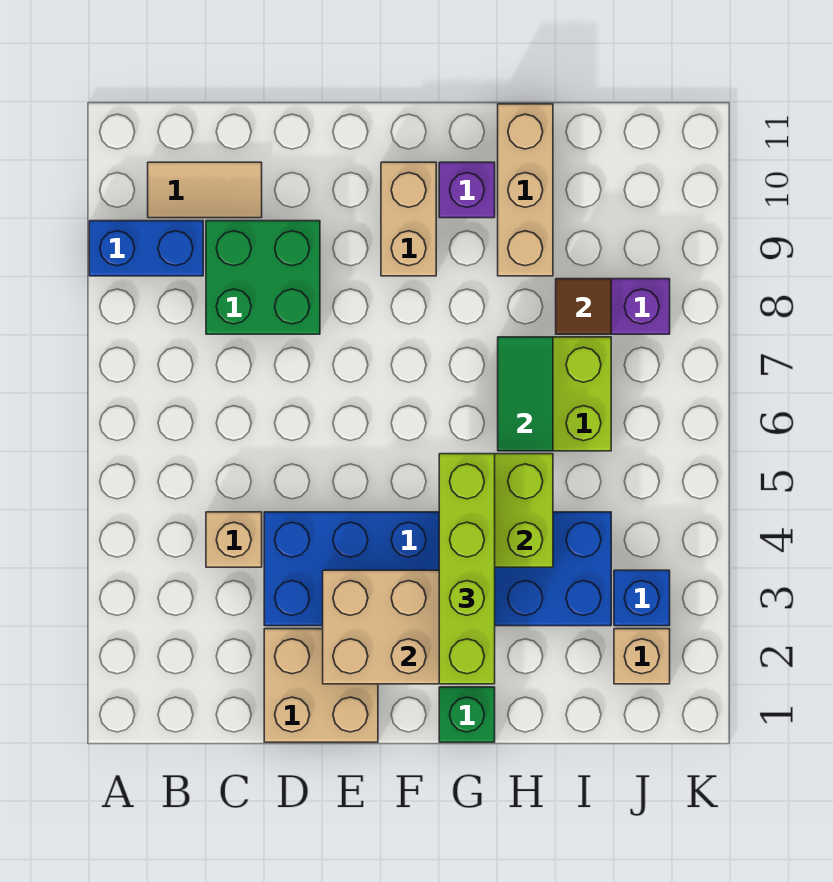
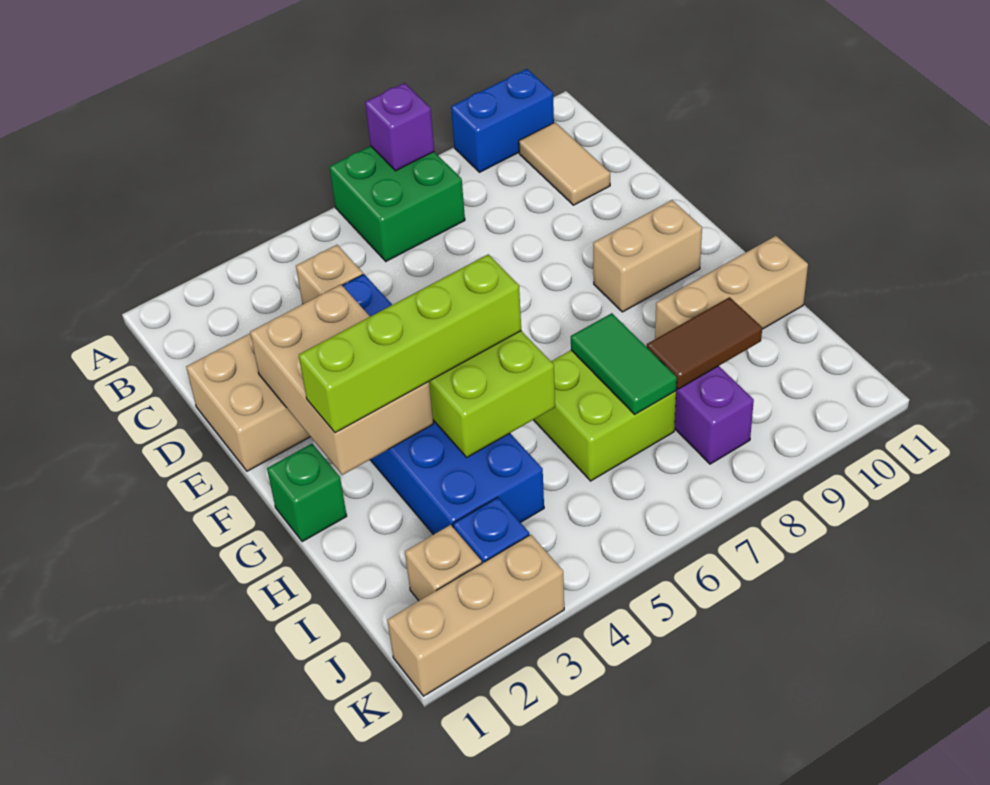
blue 1x2 brick [89,221,203,276] -> blue 1x2 brick turned to [451,69,554,172]
green 2x2 brick [206,221,320,334] -> green 2x2 brick moved to [329,146,465,261]
purple 1x1 brick [439,162,495,218] -> purple 1x1 brick moved to [365,83,434,171]
green 1x2 tile [498,337,553,451] -> green 1x2 tile turned to [571,313,677,414]
brown 1x1 tile [556,279,611,334] -> brown 1x2 tile [647,297,762,389]
none -> tan 1x3 brick [387,535,564,696]

